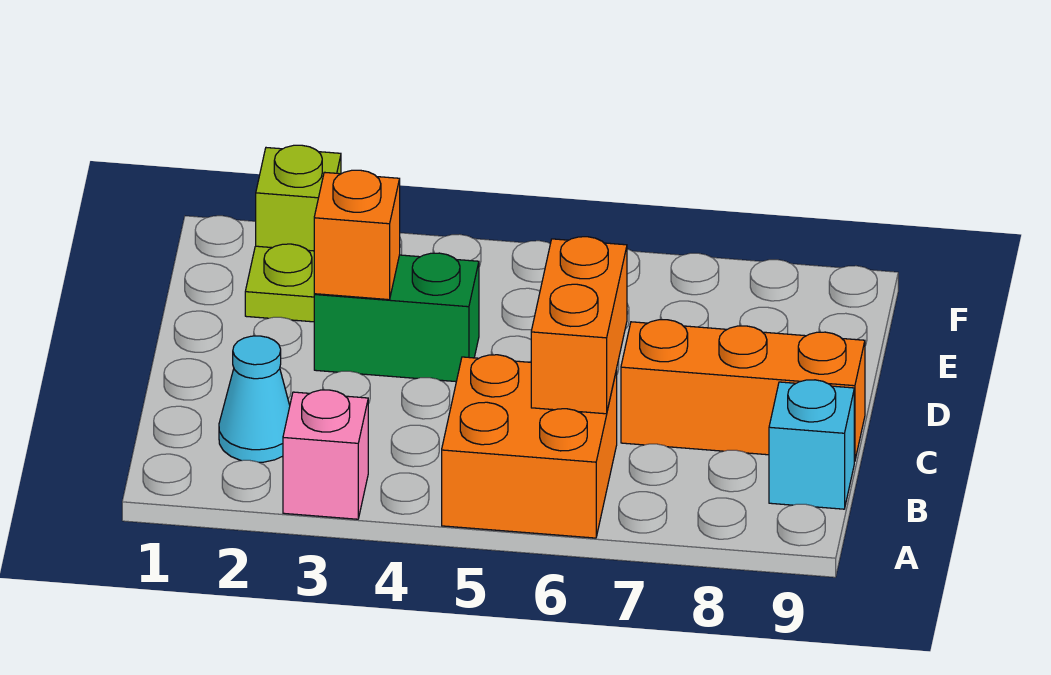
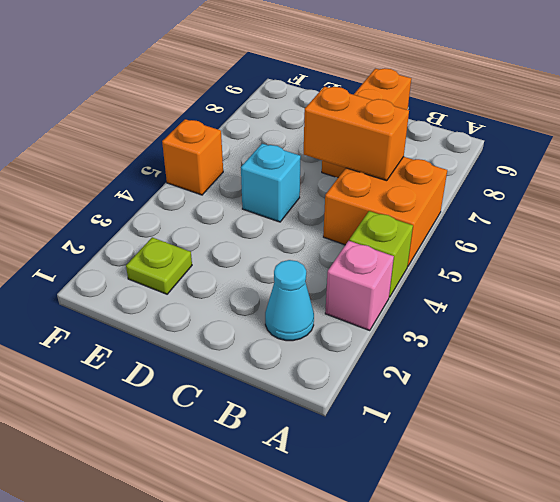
cyan 1x1 brick [769,380,854,509] -> cyan 1x1 brick moved to [241,144,301,222]
green 1x2 brick [314,253,479,382] -> none
orange 1x1 brick [314,170,400,300] -> orange 1x1 brick moved to [162,119,223,195]
lime 1x1 brick [256,145,341,251] -> lime 1x1 brick moved to [349,211,413,297]

